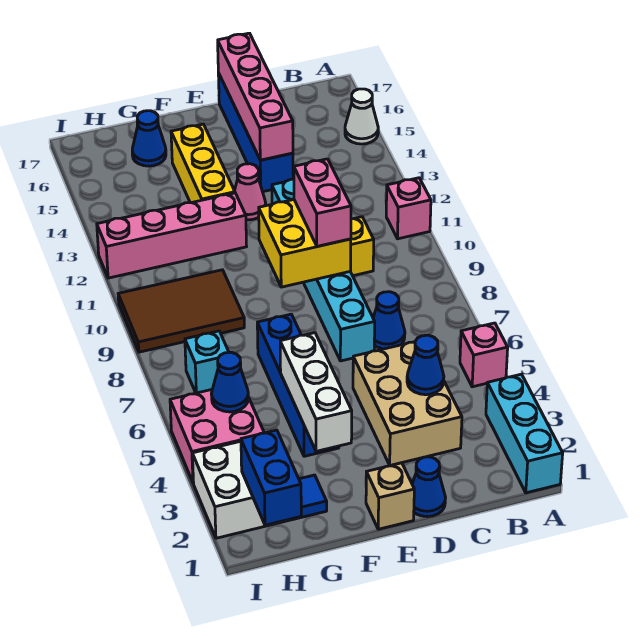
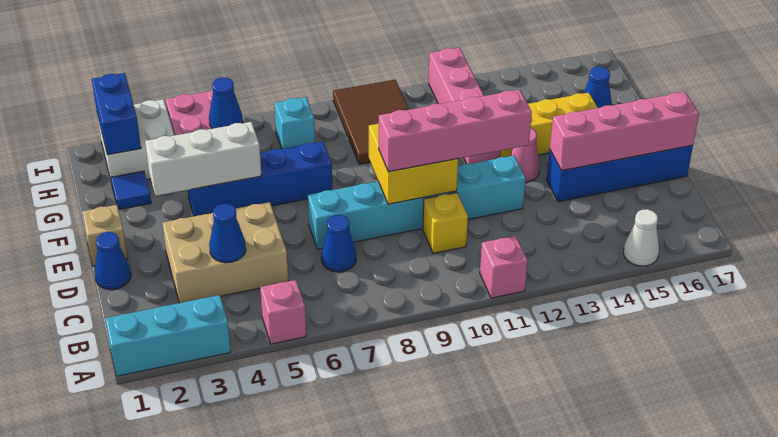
pink 1x2 brick [294,159,351,246] -> pink 1x4 brick [379,90,532,172]
blue 1x2 brick [241,430,301,525] -> blue 1x2 brick turned to [92,73,141,155]

